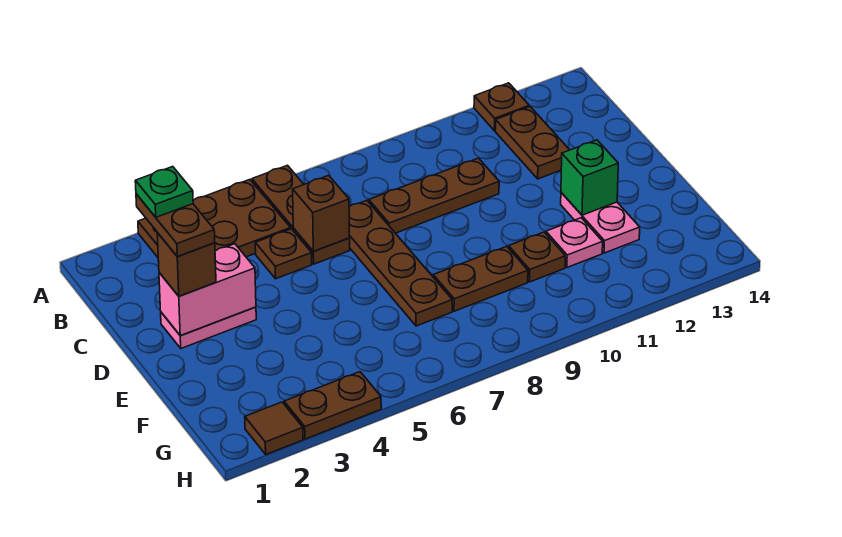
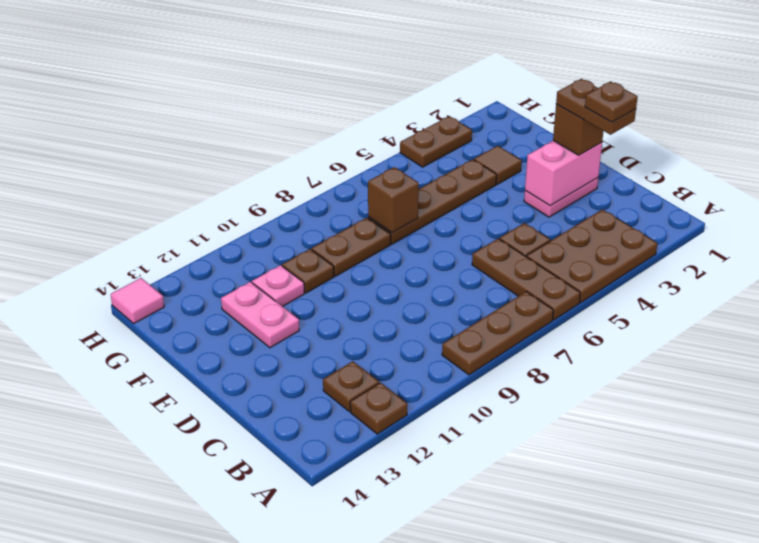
brown 1x2 plate [495,107,569,179] -> brown 1x1 plate [323,361,379,411]
green 1x1 plate [135,167,193,217] -> brown 1x1 plate [585,81,638,122]
brown 1x1 brick [293,175,350,251] -> brown 1x1 brick moved to [368,167,419,233]
brown 1x4 plate [349,200,452,326] -> brown 1x4 plate turned to [368,159,497,244]
brown 1x3 plate [369,158,499,233] -> brown 1x3 plate moved to [442,292,553,375]
green 1x1 brick [561,140,618,215] -> none
brown 1x1 tile [245,402,303,454] -> brown 1x1 tile moved to [474,146,522,184]
none -> pink 1x1 tile [111,278,164,323]

